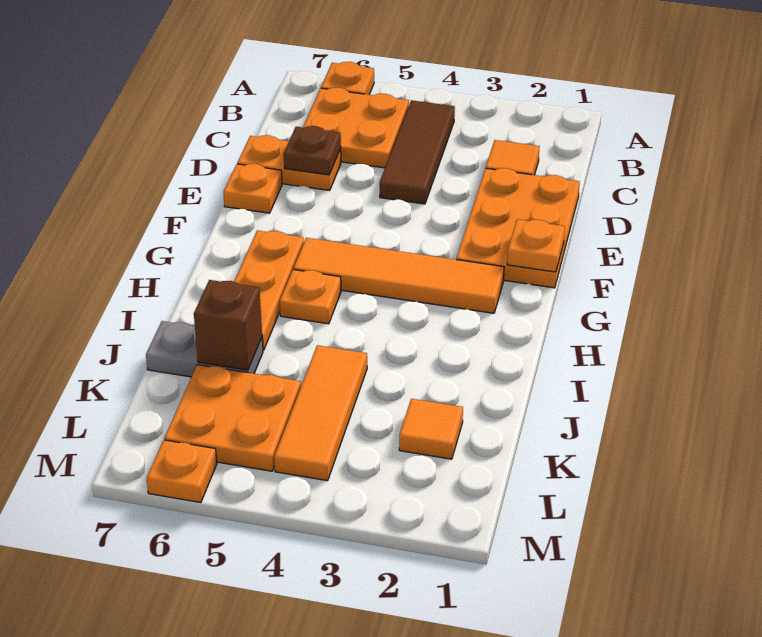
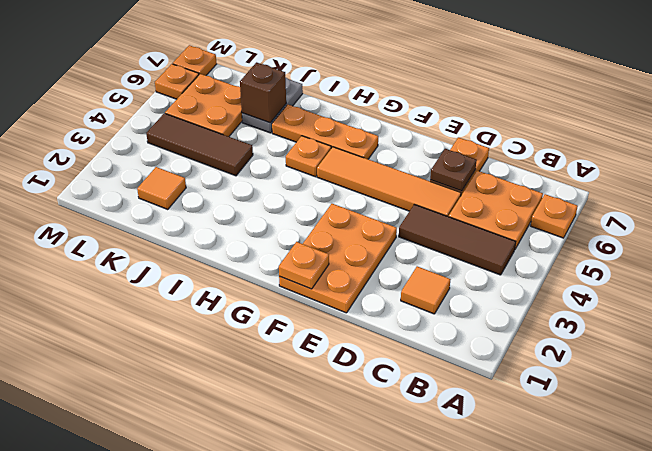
orange 2x3 plate [456,168,580,288] -> orange 2x3 plate turned to [279,204,397,313]
orange 1x1 plate [223,164,282,213] -> orange 1x1 plate moved to [173,45,216,76]
orange 1x4 tile [293,238,504,313] -> orange 1x4 tile turned to [317,147,461,217]
orange 1x3 tile [274,345,367,481] -> brown 1x3 tile [146,113,253,176]

